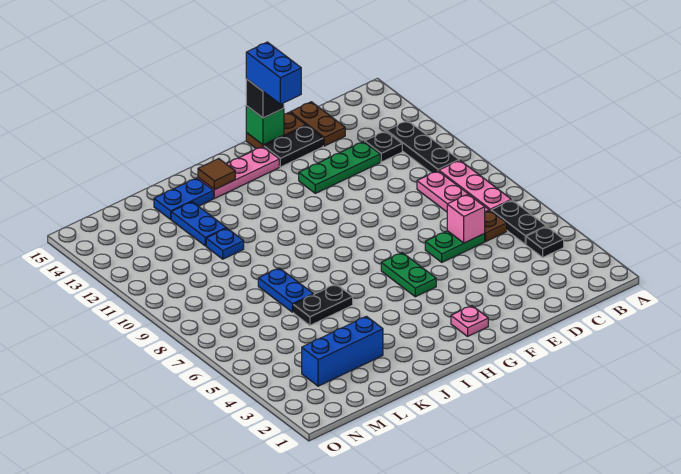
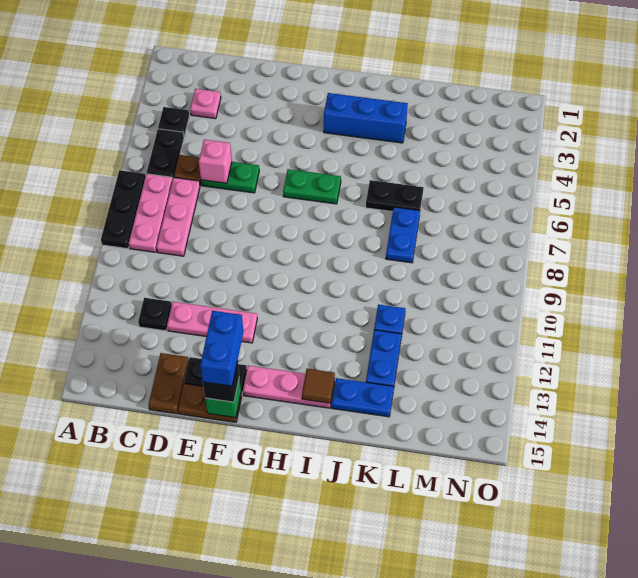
black 1x3 plate [387,121,459,173] -> black 1x3 plate moved to [101,170,146,249]
green 1x3 plate [299,142,380,193] -> pink 1x3 plate [167,302,257,343]
pink 1x1 plate [451,306,488,336] -> pink 1x1 plate moved to [190,89,221,119]
green 1x2 plate [381,253,436,297] -> green 1x2 plate turned to [283,169,341,204]
blue 1x3 brick [302,316,383,386] -> blue 1x3 brick moved to [324,93,408,143]

